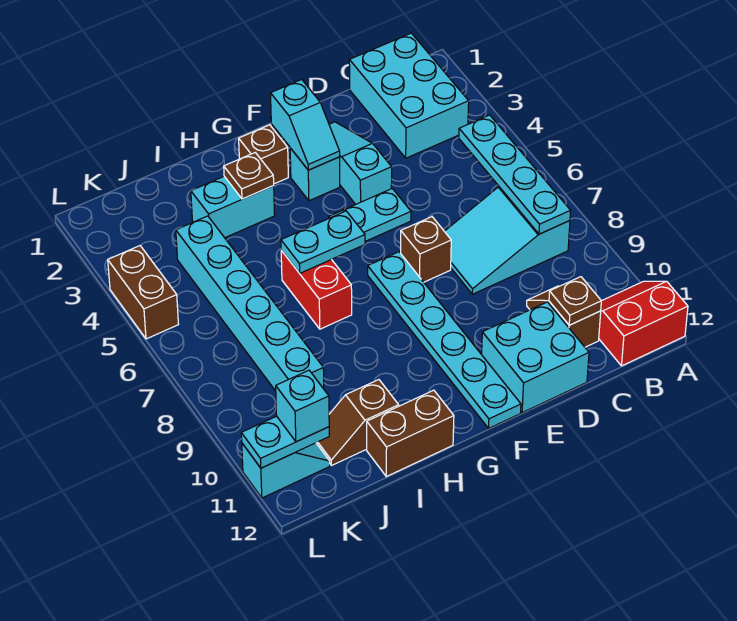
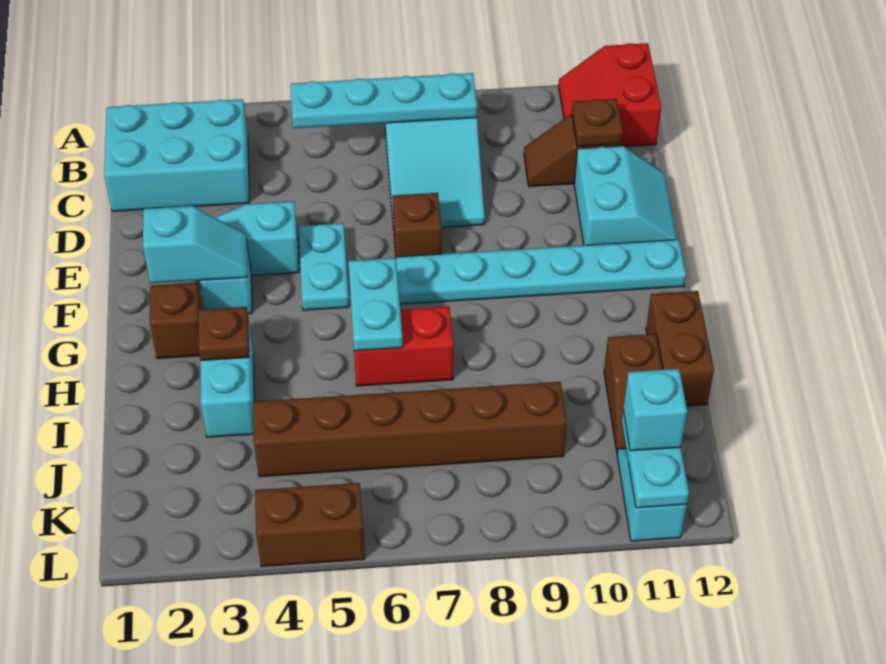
cyan 2x2 brick [482,302,589,413] -> cyan 2x2 slope [574,146,677,245]
cyan 1x6 brick [176,216,324,391] -> brown 1x6 brick [253,382,567,477]

